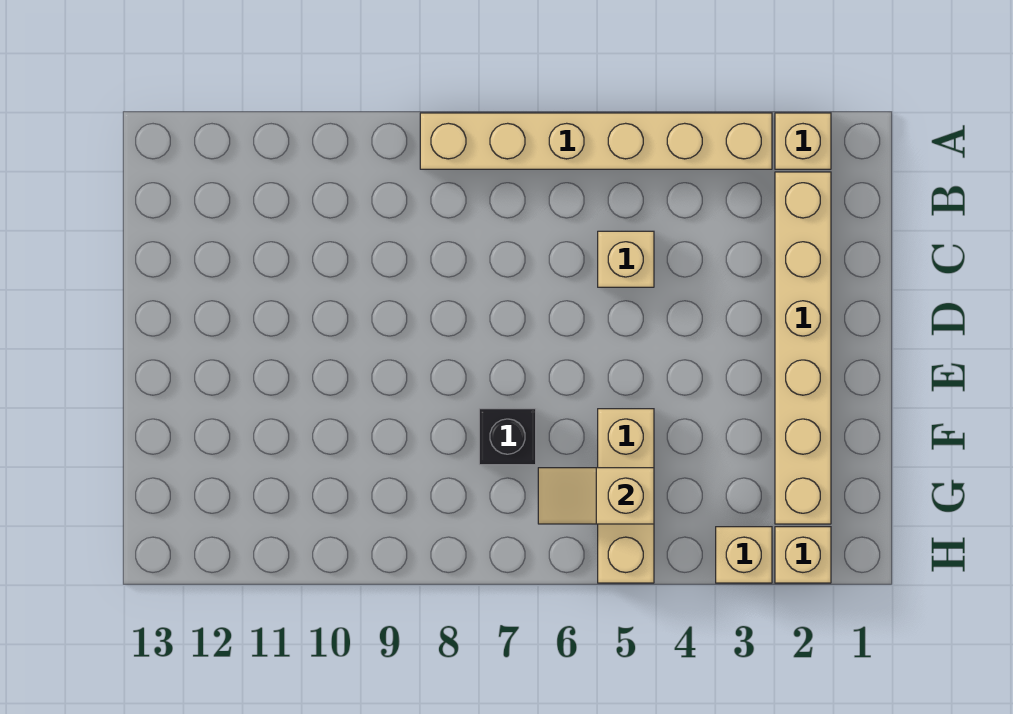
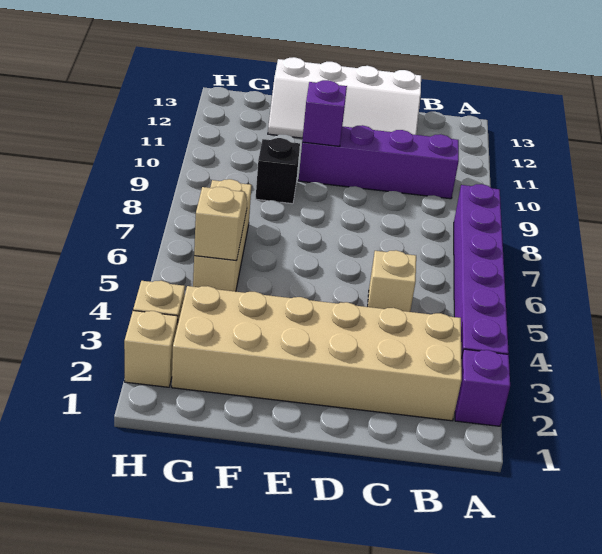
tan 1x1 brick [775,113,831,169] -> purple 1x1 brick [455,349,510,426]
tan 1x6 brick [420,113,772,169] -> purple 1x6 brick [454,184,509,358]
tan 1x6 brick [775,172,831,524] -> tan 2x6 brick [172,286,462,421]
none -> purple 1x4 brick [298,125,459,199]
none -> white 2x4 slope [268,57,421,138]
none -> purple 1x1 brick [302,80,347,146]
tan 1x3 brick [598,409,654,583] -> tan 1x3 brick turned to [193,179,251,292]
black 1x1 brick [479,409,536,465] -> black 1x1 brick moved to [256,138,300,204]

